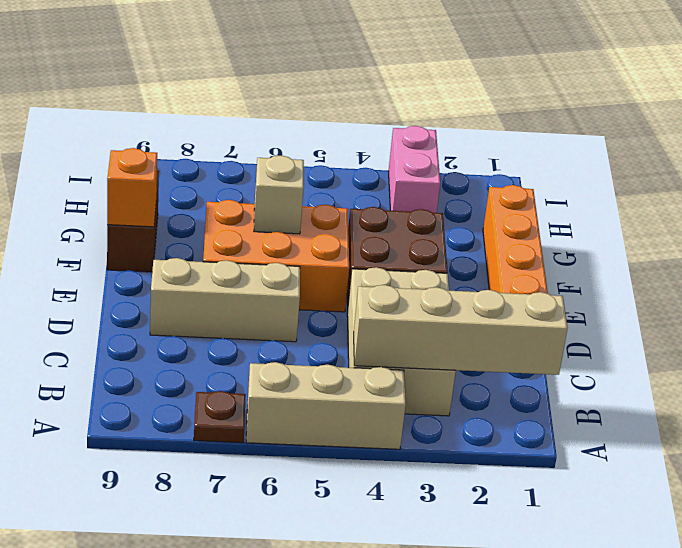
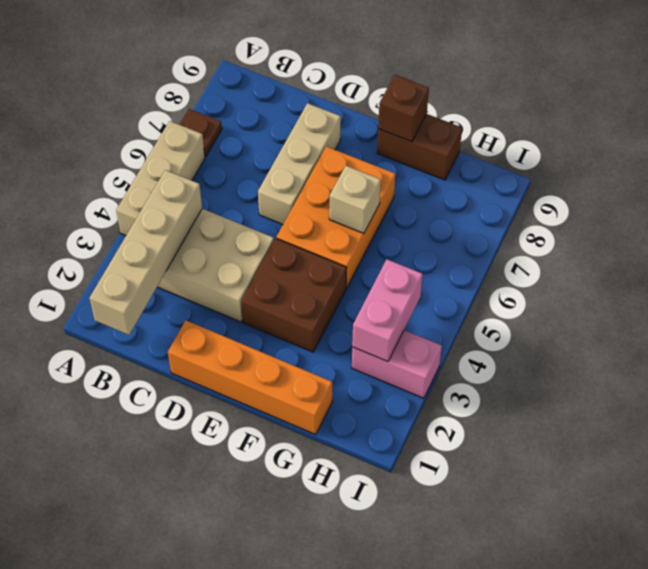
orange 1x1 brick [107,148,157,227] -> brown 1x1 brick [378,75,429,142]
none -> pink 1x2 brick [352,259,423,362]

